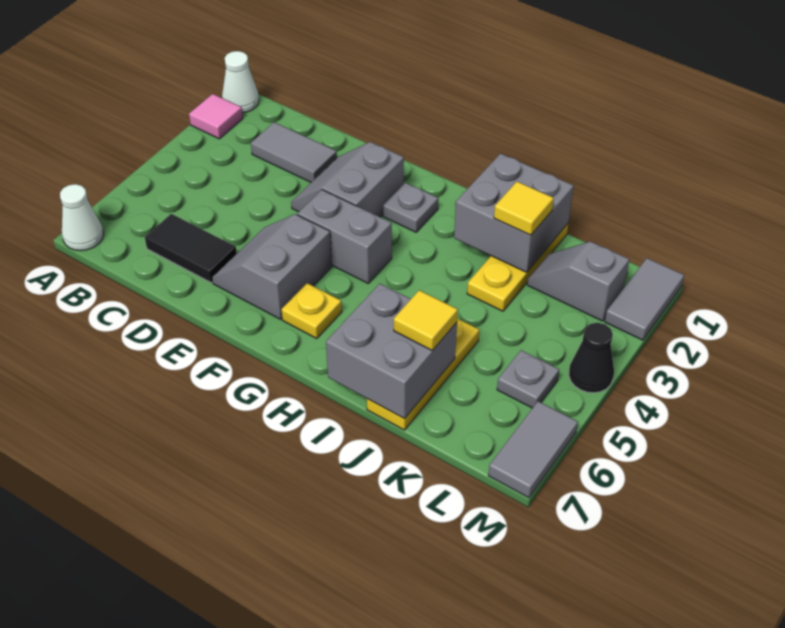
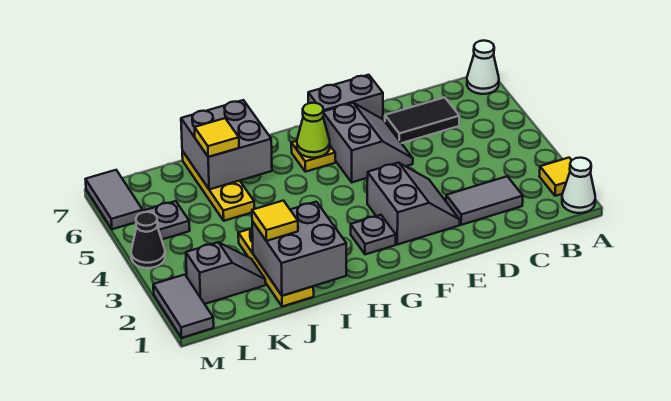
pink 1x1 tile [189,94,243,139] -> yellow 1x1 tile [540,158,572,196]
grey 1x2 brick [297,190,392,283] -> grey 1x2 brick moved to [308,75,383,119]
none -> lime 1x1 cone [297,103,330,158]

